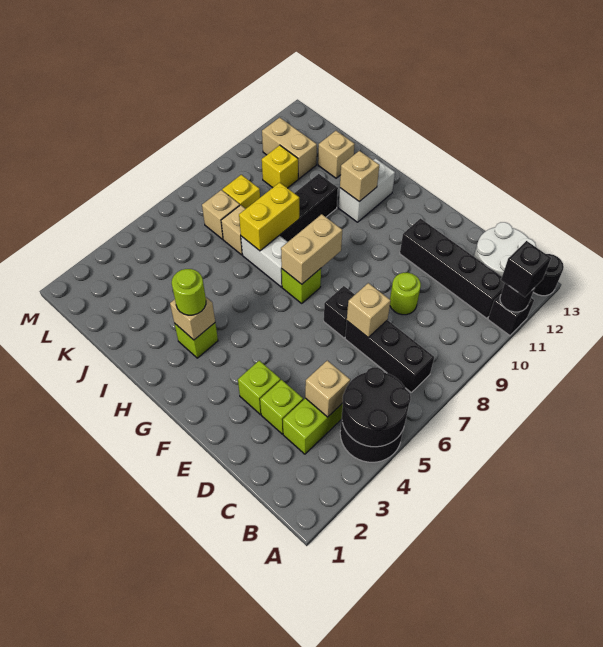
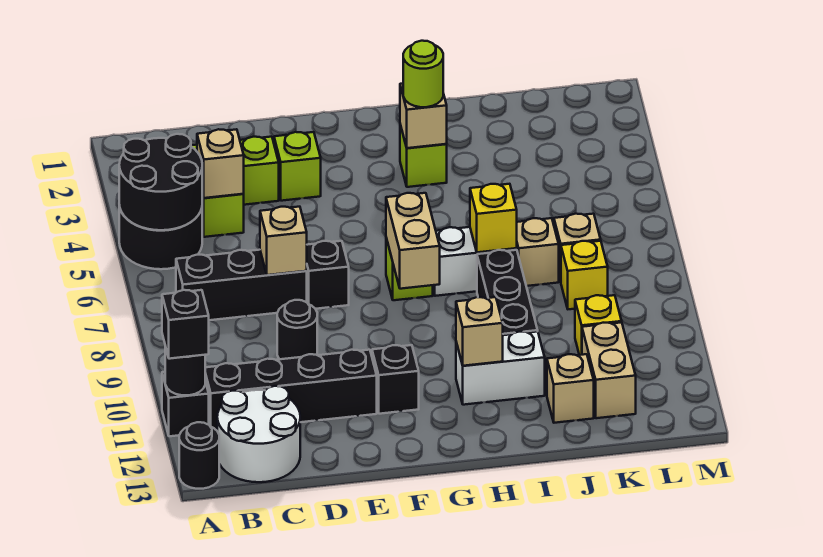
lime 1x1 round brick [390,273,421,315] -> black 1x1 round brick [277,300,317,359]
none -> black 1x1 brick [372,345,419,414]
white 1x2 brick [339,158,395,222] -> white 1x2 brick turned to [456,332,545,405]
yellow 1x2 brick [239,182,299,251] -> yellow 1x1 brick [470,184,517,252]
tan 1x2 brick [262,117,317,179] -> tan 1x2 brick turned to [582,322,636,418]

